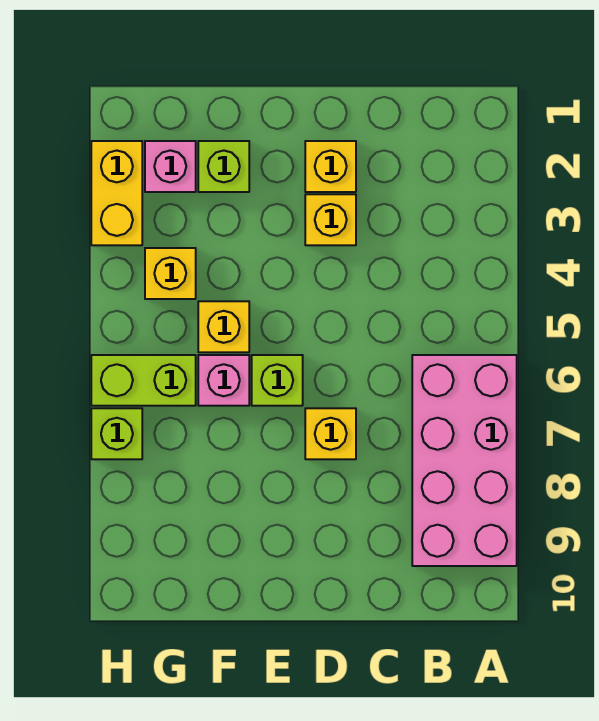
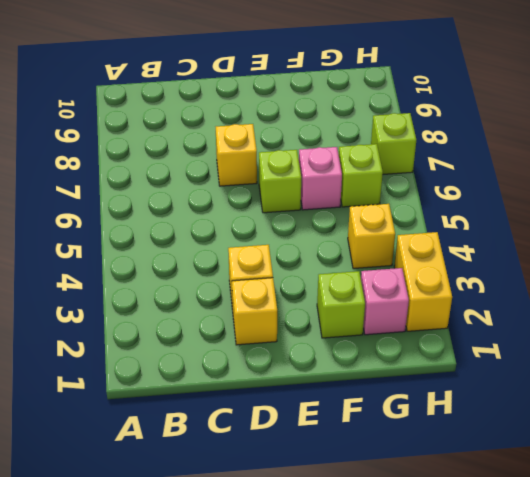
pink 2x4 brick [412,355,517,566] -> none
yellow 1x1 brick [198,301,249,352] -> none
lime 1x2 brick [91,355,196,406] -> lime 1x1 brick [339,144,383,207]

